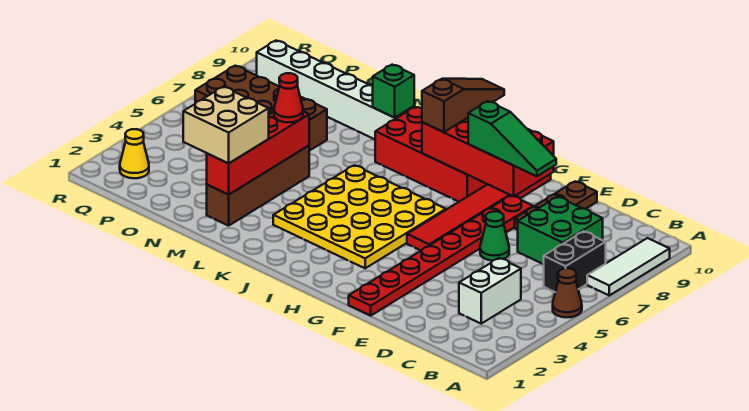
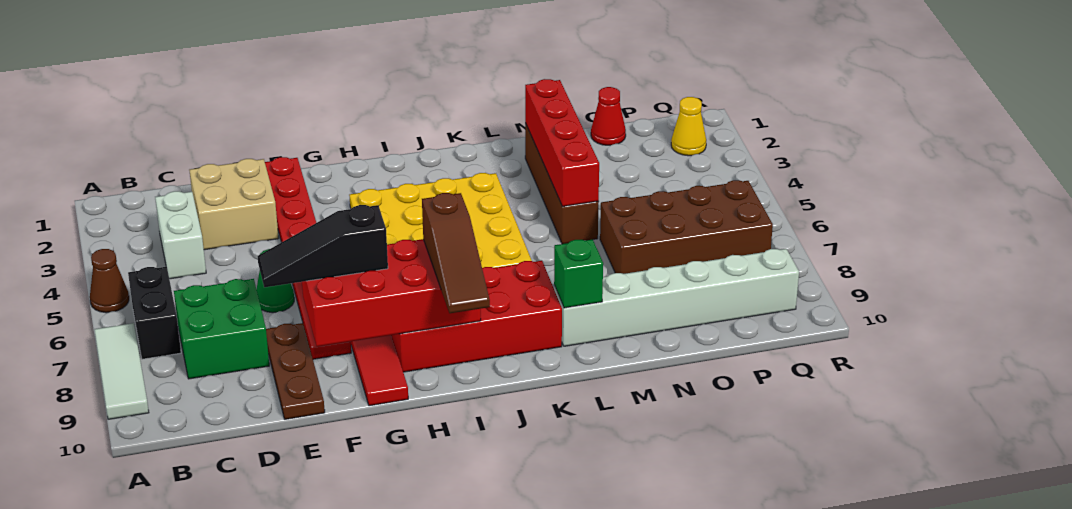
green 1x3 slope [468,101,556,176] -> black 1x3 slope [258,205,388,287]
tan 2x2 brick [183,87,269,163] -> tan 2x2 brick moved to [190,159,278,250]
red 1x1 cone [274,73,303,122] -> red 1x1 cone moved to [591,87,626,145]

